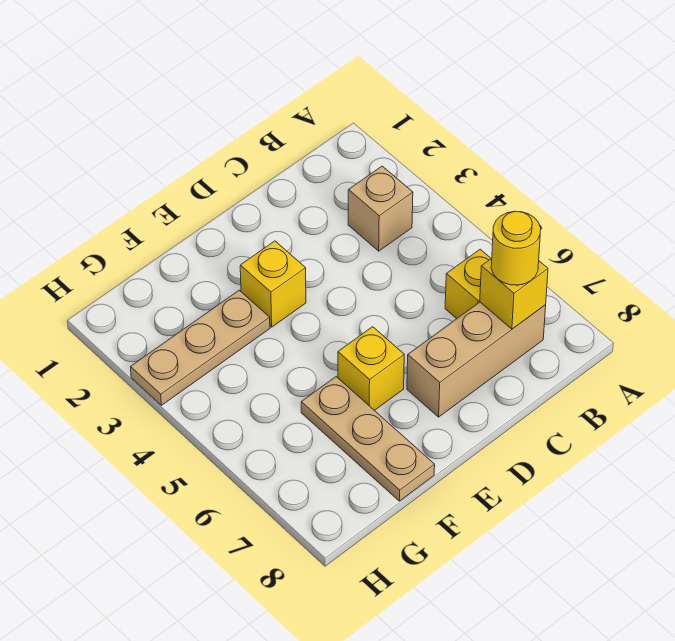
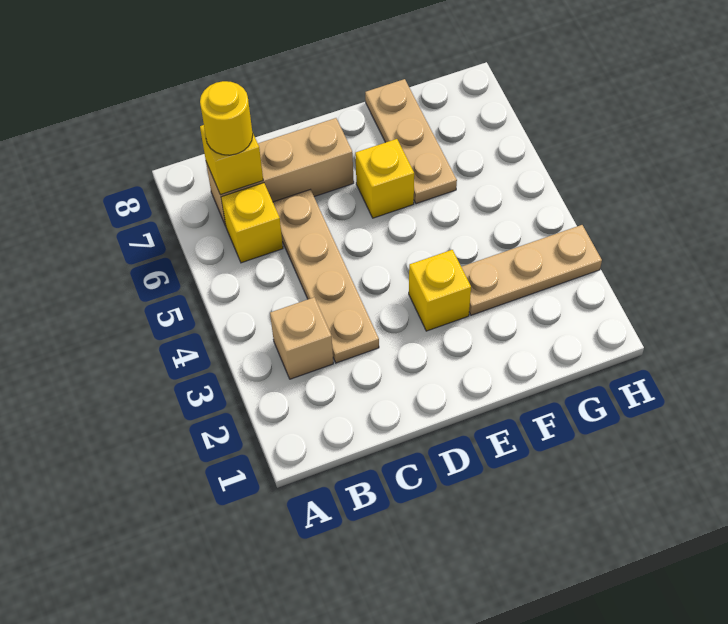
none -> tan 1x4 plate [273,190,379,363]

